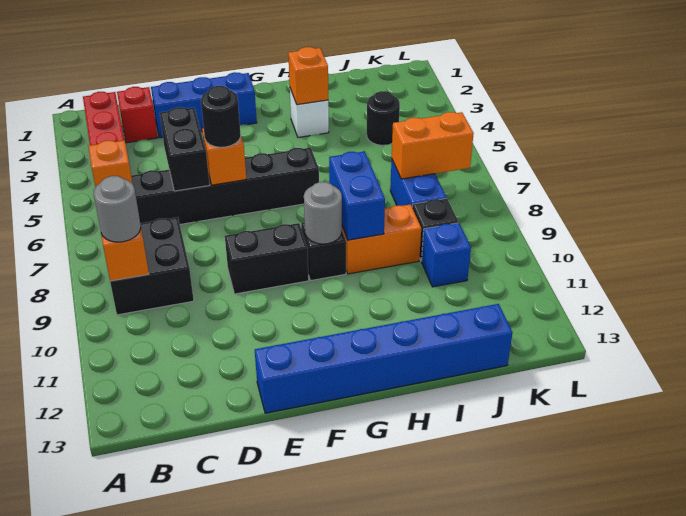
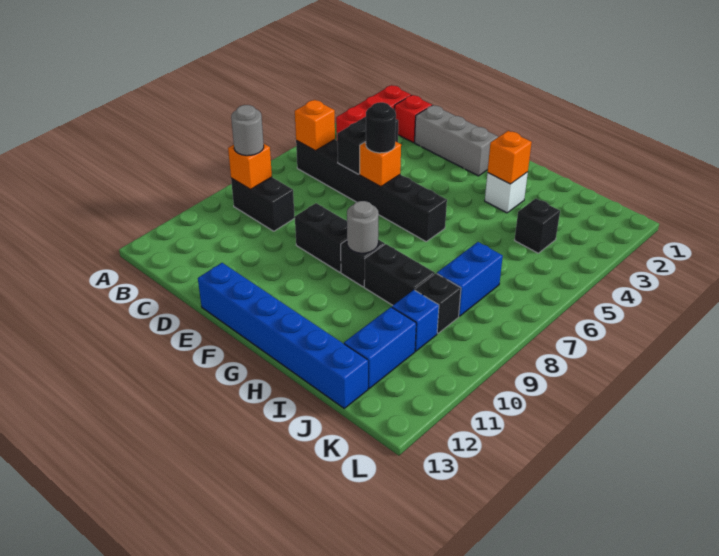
black 2x2 brick [110,217,194,315] -> black 1x2 brick [231,177,295,231]
blue 1x3 brick [151,72,257,138] -> grey 1x3 brick [415,105,498,176]
blue 1x2 brick [329,151,385,240] -> blue 1x2 brick moved to [344,307,416,389]
orange 1x2 brick [342,205,421,274] -> black 1x2 brick [364,244,435,305]
black 1x1 round brick [367,91,400,145] -> black 1x1 brick [515,199,560,253]
orange 1x2 brick [392,112,474,179] -> none

